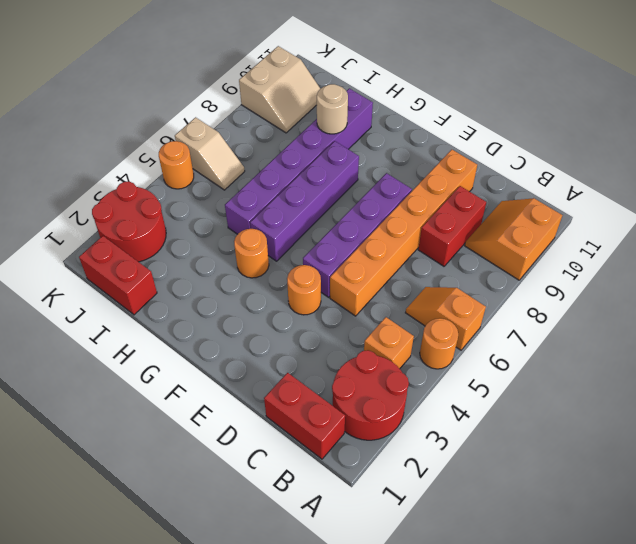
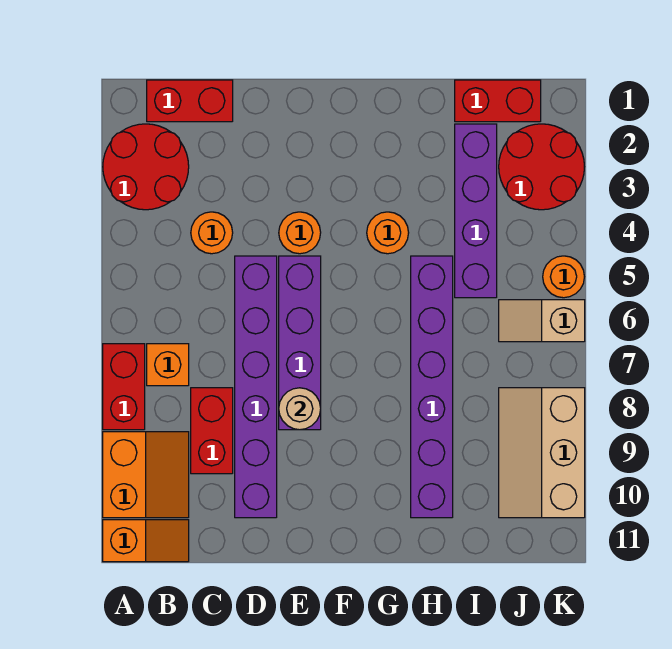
orange 1x1 round brick [420,318,458,369] -> orange 1x1 round brick moved to [191,212,233,254]
orange 1x2 slope [406,287,486,350] -> orange 1x2 slope moved to [103,520,189,562]
none -> red 1x2 brick [103,344,145,430]
orange 1x1 brick [364,317,414,369] -> orange 1x1 brick moved to [147,344,189,386]
orange 1x6 brick [330,150,477,316] -> purple 1x6 brick [235,256,277,518]
purple 1x4 brick [250,141,359,261] -> purple 1x4 brick moved to [455,124,497,298]
tan 1x1 round brick [317,84,348,134] -> tan 1x1 round brick moved to [279,388,321,430]
tan 2x2 slope [239,46,320,133] -> tan 2x3 slope [499,388,585,518]

